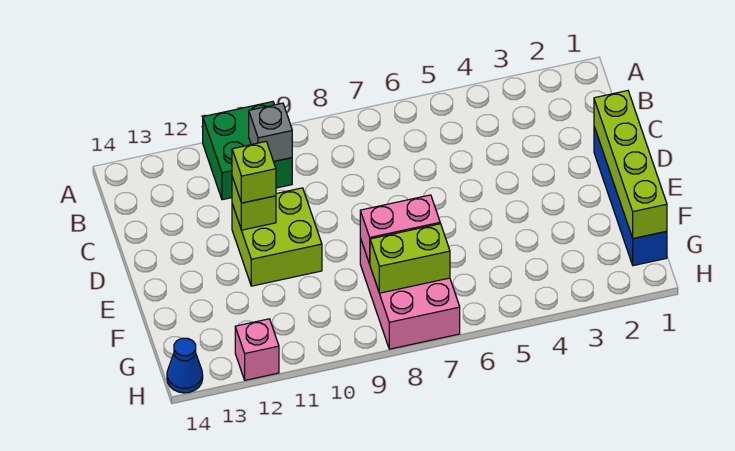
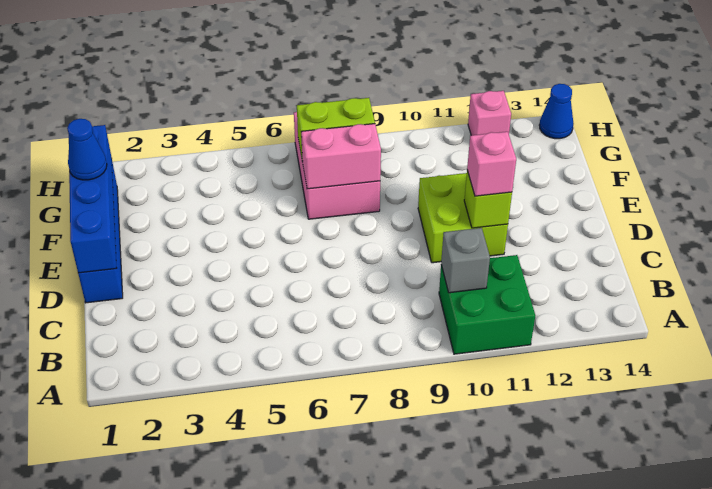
lime 1x4 brick [594,91,667,238] -> blue 1x4 brick [69,125,117,273]
lime 1x1 brick [232,142,276,203] -> pink 1x1 brick [467,132,516,196]
none -> blue 1x1 cone [67,119,107,180]

